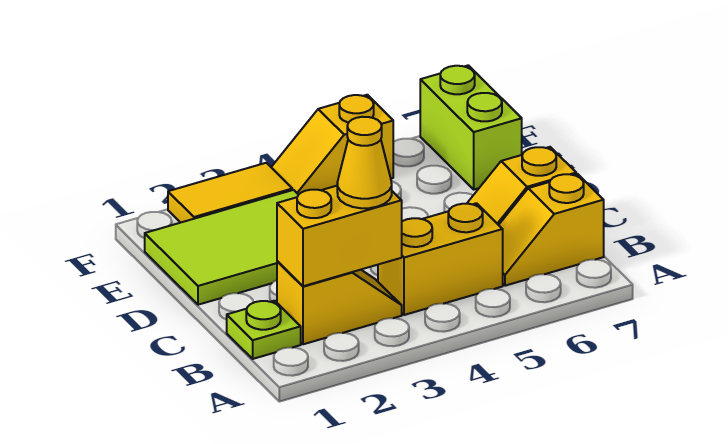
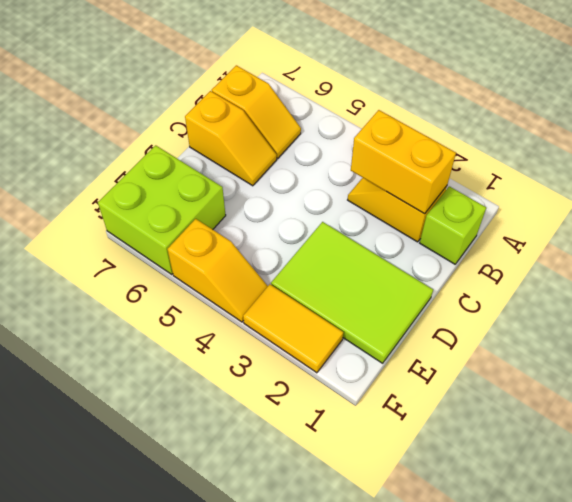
lime 1x1 plate [227,301,301,359] -> lime 1x1 brick [420,186,486,264]
yellow 1x1 cone [337,117,392,208] -> none
yellow 1x2 brick [378,203,503,315] -> none
lime 1x2 brick [420,65,522,189] -> lime 2x2 brick [98,145,226,274]

